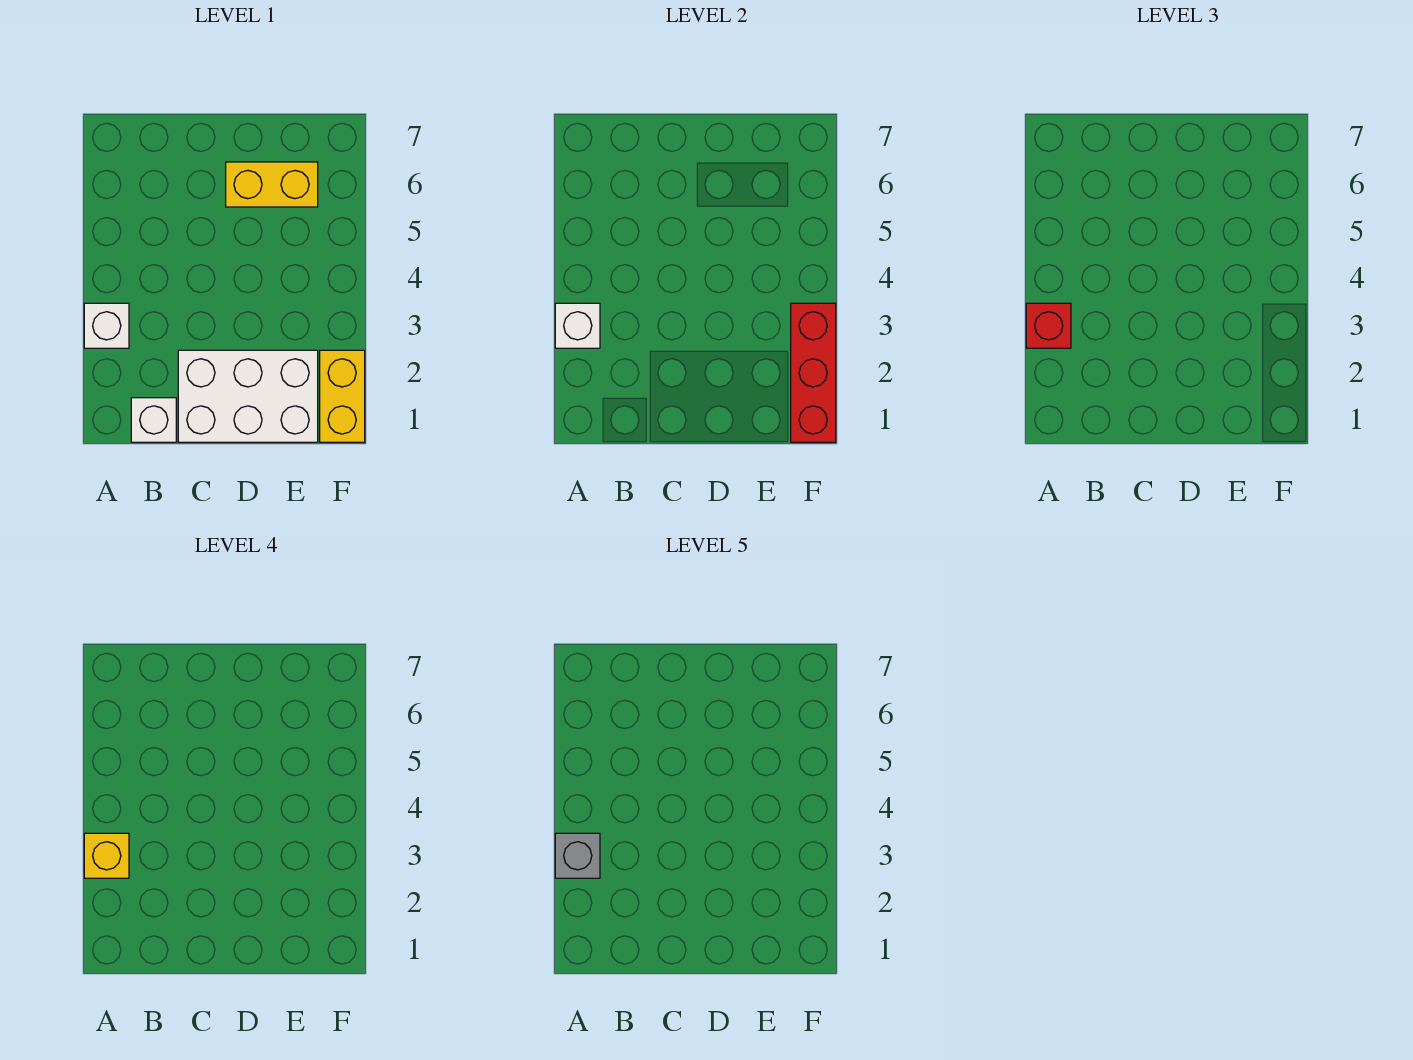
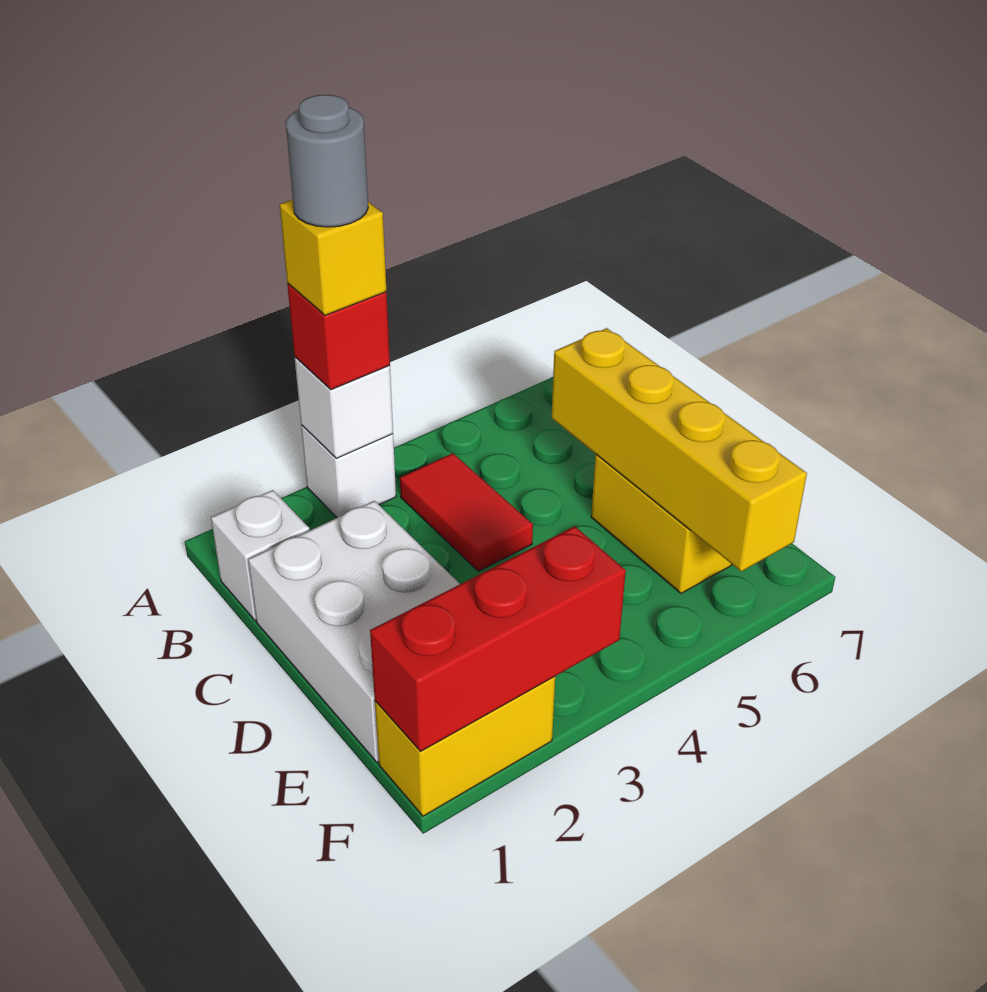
grey 1x1 brick [555,833,600,878] -> grey 1x1 round brick [286,95,368,227]
none -> red 1x2 tile [400,453,533,571]
none -> yellow 1x4 brick [552,328,807,571]

